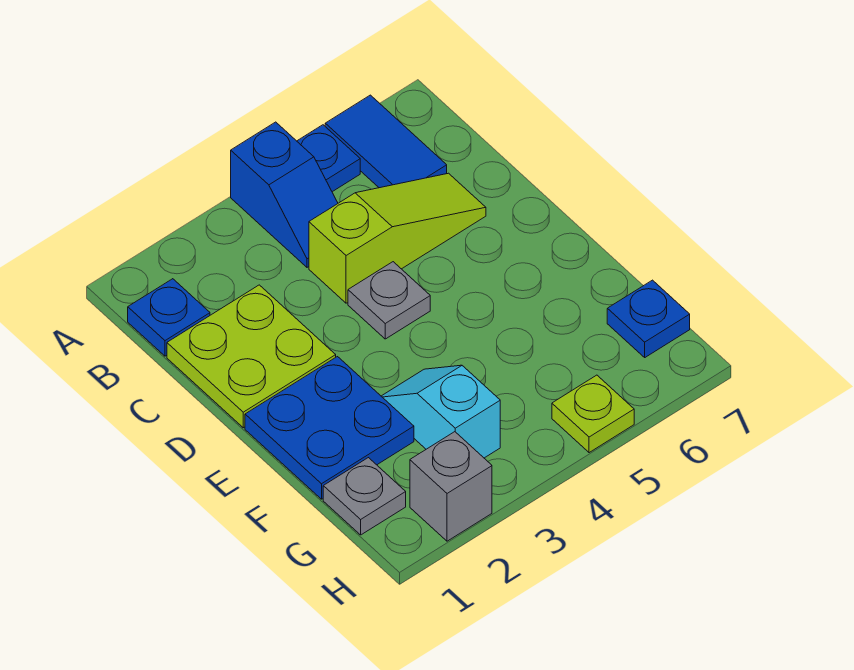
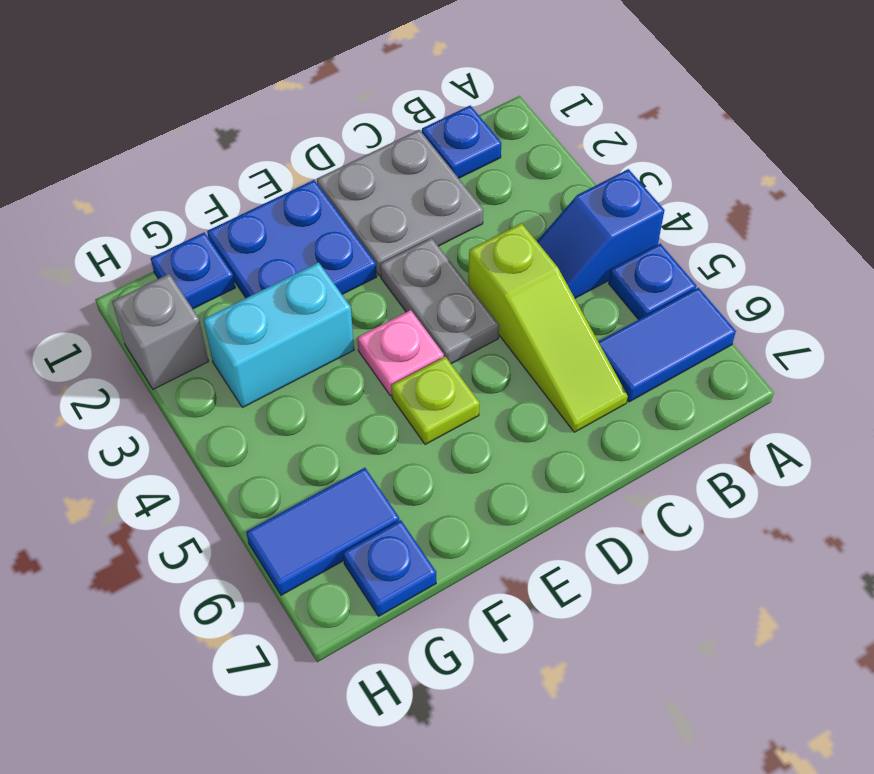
lime 2x2 plate [167,285,336,428] -> grey 2x2 plate [317,130,483,276]
grey 1x1 plate [348,262,430,339] -> grey 1x2 plate [380,238,499,364]
none -> pink 1x1 plate [357,310,444,396]
cyan 1x2 slope [381,365,500,458] -> cyan 1x2 brick [203,262,354,408]
grey 1x1 plate [323,458,406,535] -> blue 1x1 plate [151,233,235,309]
none -> blue 1x2 tile [246,468,399,595]
lime 1x1 plate [552,375,634,453] -> lime 1x1 plate moved to [391,357,480,445]

